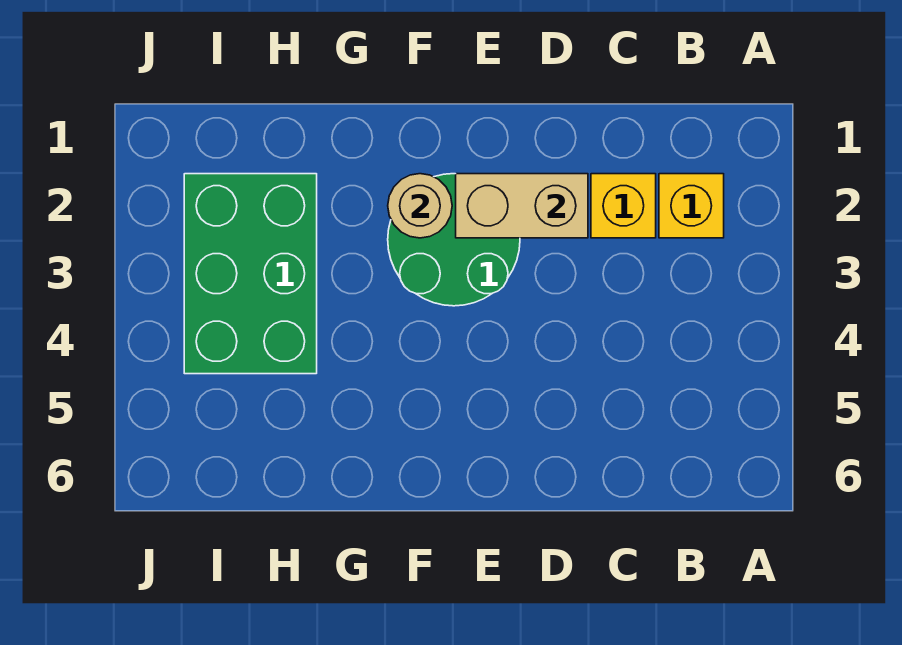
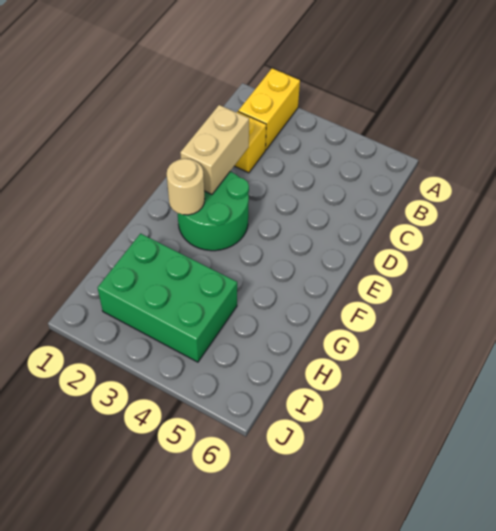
yellow 1x1 brick [659,174,724,238] -> yellow 1x2 brick [238,68,300,150]

